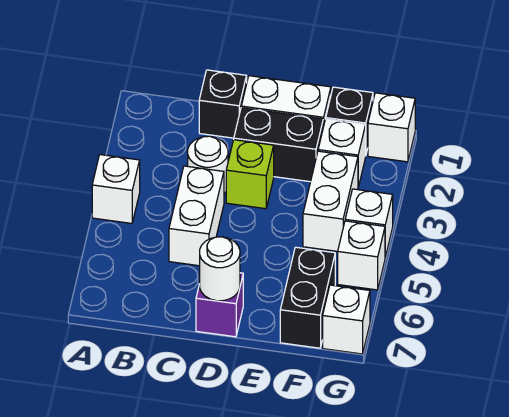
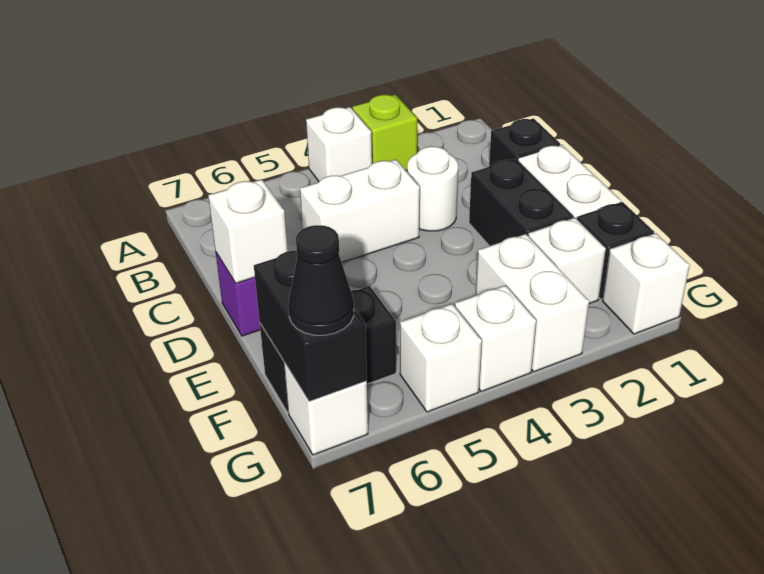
lime 1x1 brick [226,140,274,209] -> lime 1x1 brick moved to [352,95,417,171]
white 1x1 round brick [200,237,240,301] -> white 1x1 brick [208,179,288,283]
white 1x2 brick [303,151,358,251] -> white 1x2 brick turned to [476,234,589,372]
none -> black 1x2 brick [254,251,367,402]
none -> black 1x1 cone [288,225,354,335]

